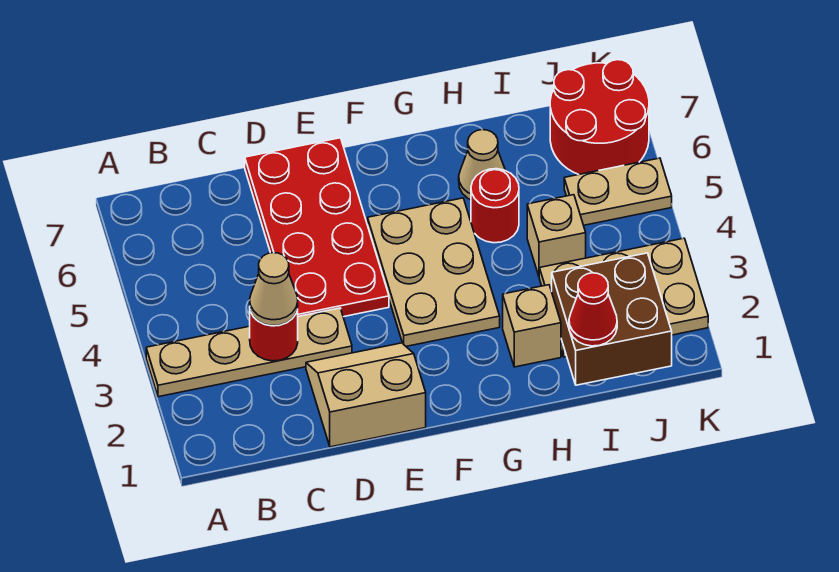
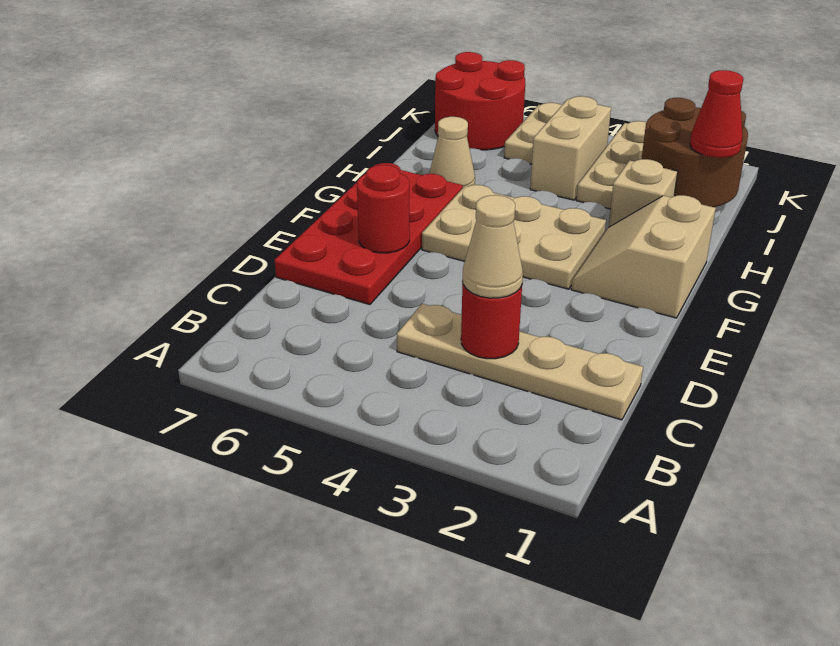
tan 1x4 plate [146,308,352,397] -> tan 1x4 plate turned to [397,304,643,420]
tan 2x2 slope [306,343,426,447] -> tan 2x2 slope moved to [571,195,716,318]
red 2x4 plate [245,138,389,317] -> red 2x4 plate turned to [275,163,463,305]
red 1x1 round brick [471,169,519,243] -> red 1x1 round brick moved to [357,165,410,253]
brown 2x2 brick [552,253,672,385] -> brown 2x2 round brick [642,98,748,207]
tan 1x1 brick [527,195,586,276] -> tan 1x2 brick [530,96,611,200]

